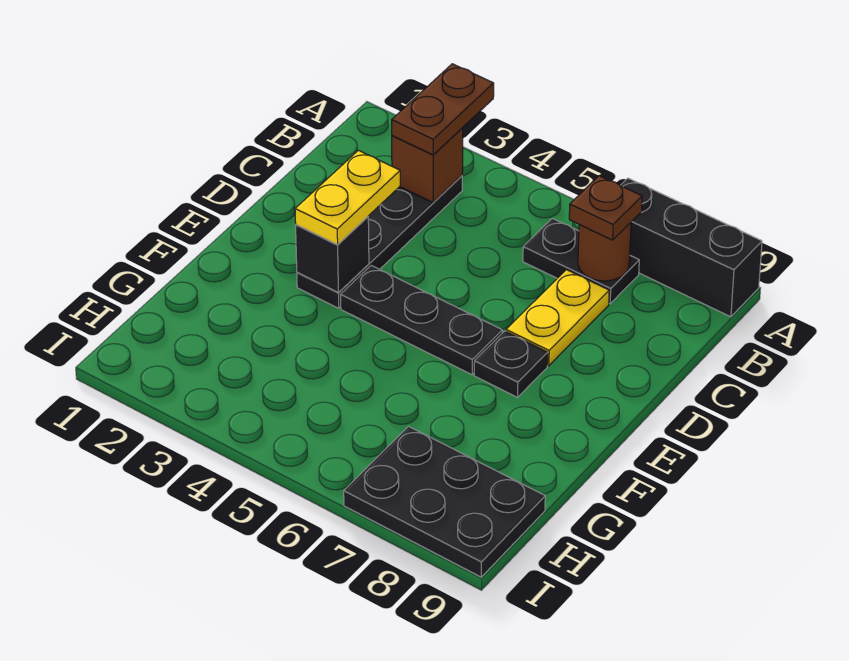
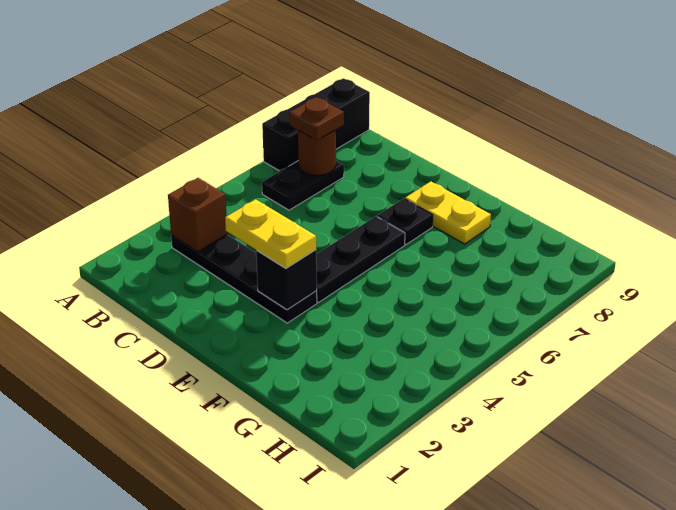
brown 1x2 plate [392,64,494,155] -> none
yellow 1x2 plate [506,270,609,366] -> yellow 1x2 plate moved to [405,181,491,244]
black 2x3 plate [344,426,545,577] -> none

